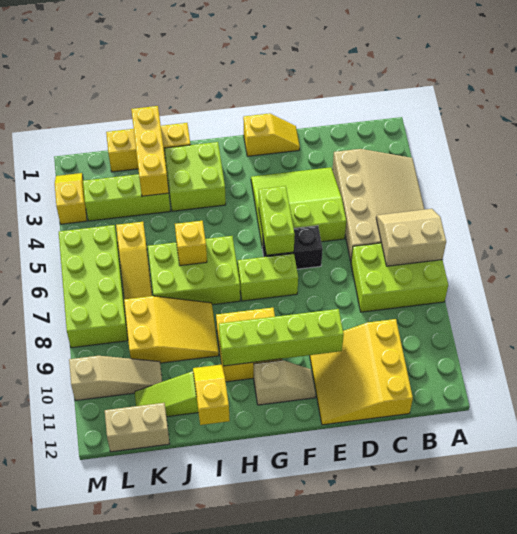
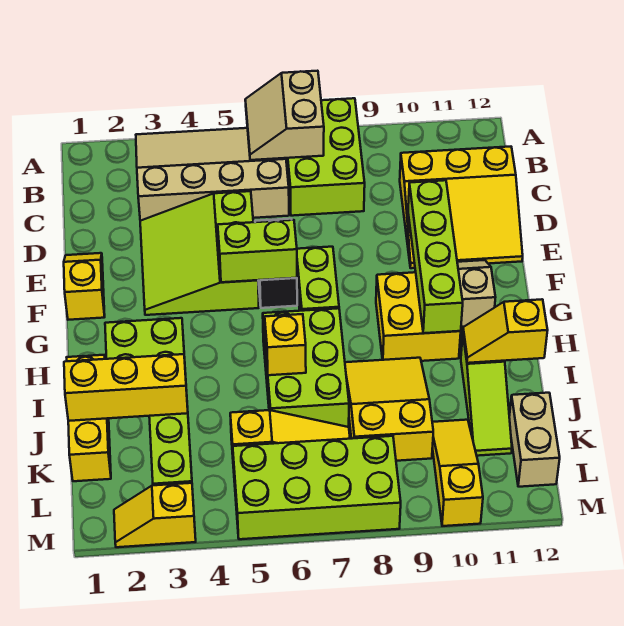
tan 1x3 slope [69,356,162,401] -> yellow 1x3 slope [432,420,483,526]

